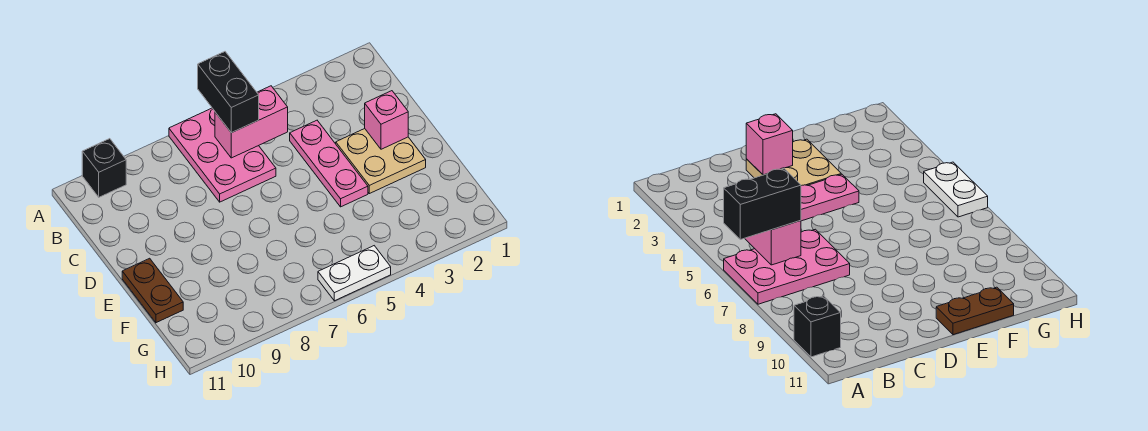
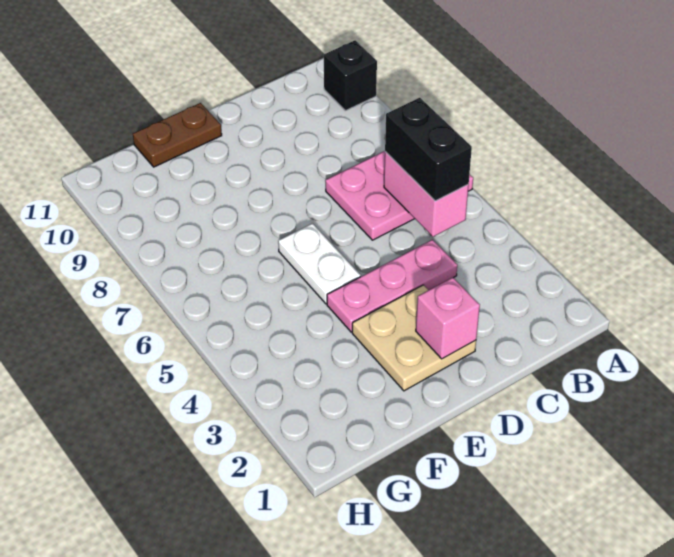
black 1x2 brick [198,52,259,133] -> black 1x2 brick turned to [385,98,472,201]
white 1x2 plate [318,246,391,301] -> white 1x2 plate moved to [278,223,361,304]

